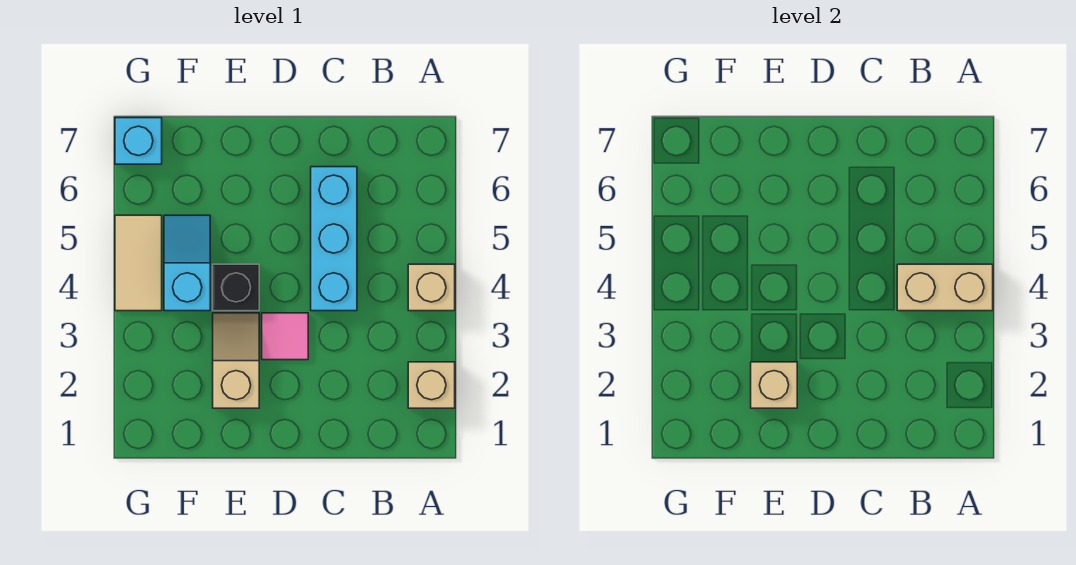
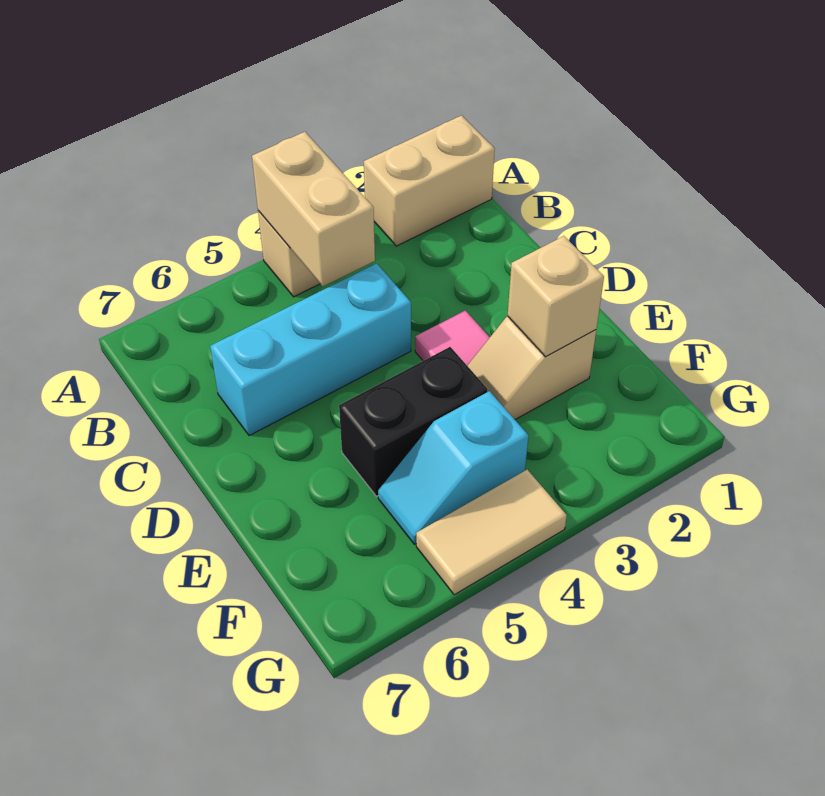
tan 1x1 brick [408,362,455,408] -> tan 1x2 brick [364,115,495,246]
black 1x1 brick [213,264,259,311] -> black 1x2 brick [339,347,488,496]
cyan 1x1 brick [115,118,162,164] -> none

